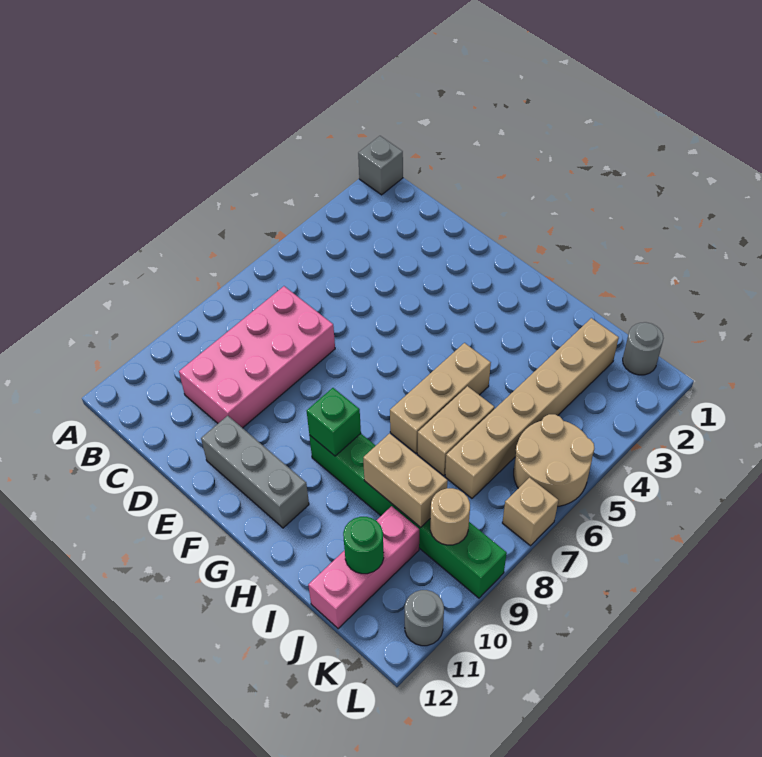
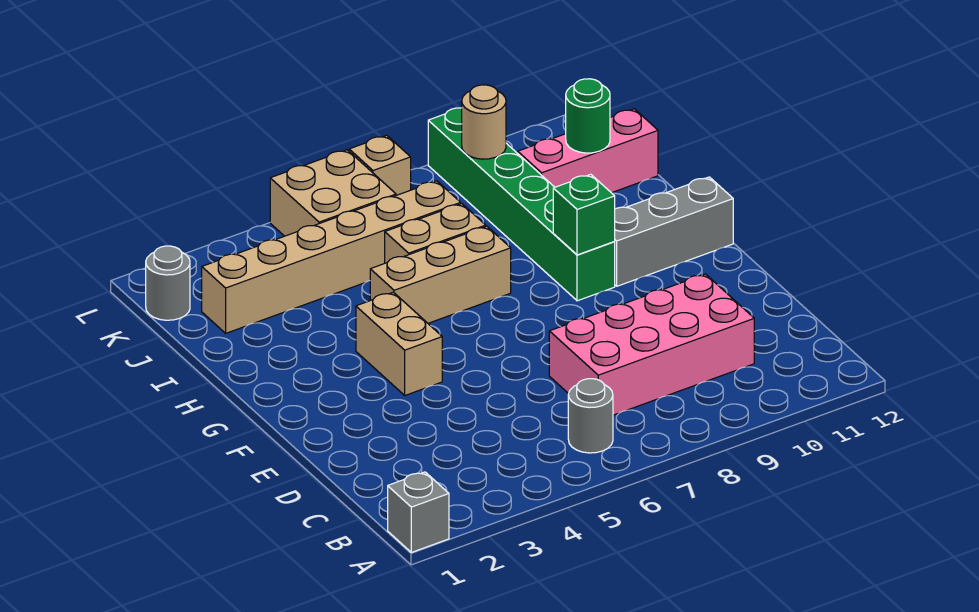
grey 1x3 brick [201,416,309,528] -> grey 1x3 brick turned to [614,177,733,286]
tan 1x2 brick [363,433,448,527] -> tan 1x2 brick moved to [356,292,442,395]
tan 2x2 round brick [514,414,594,506] -> tan 2x2 brick [270,150,396,236]
grey 1x1 round brick [405,590,444,646] -> grey 1x1 round brick moved to [568,379,613,453]

